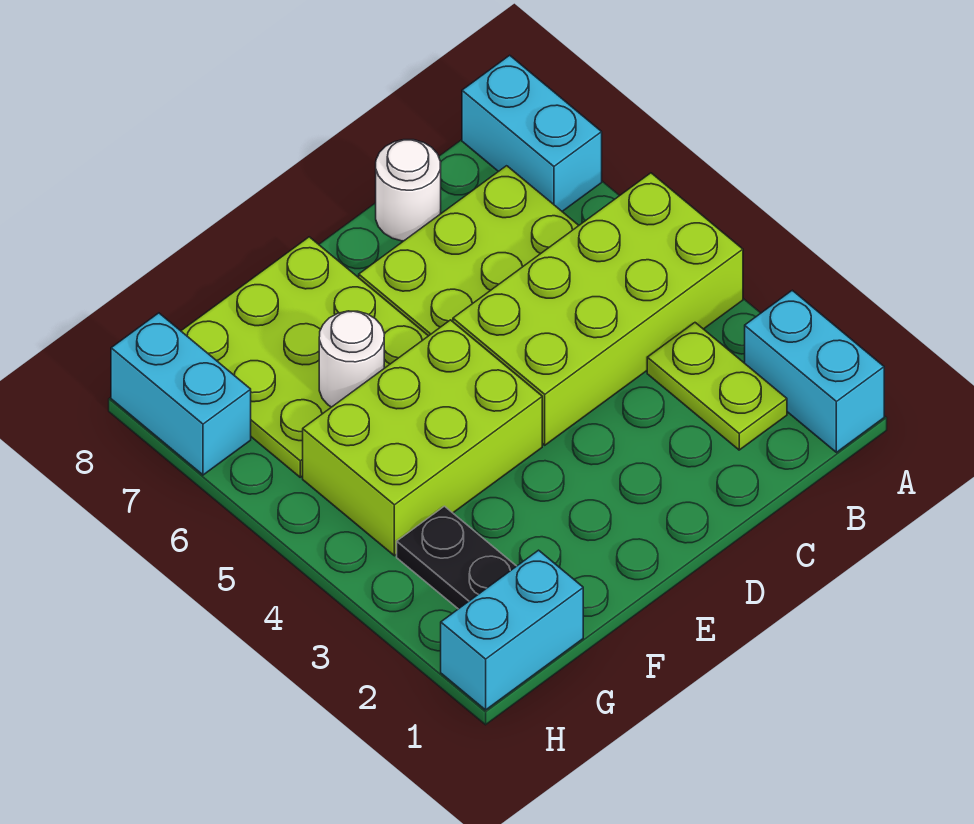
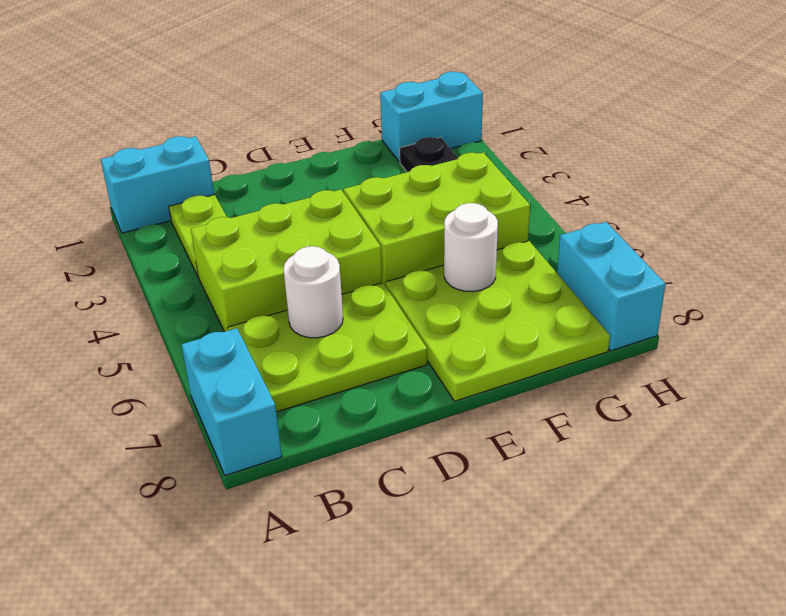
cyan 1x2 brick [745,290,884,452] -> cyan 1x2 brick turned to [101,136,214,233]
lime 2x4 brick [453,173,743,445] -> lime 2x3 brick [191,190,382,332]
white 1x1 round brick [376,140,441,241] -> white 1x1 round brick moved to [283,246,343,338]

